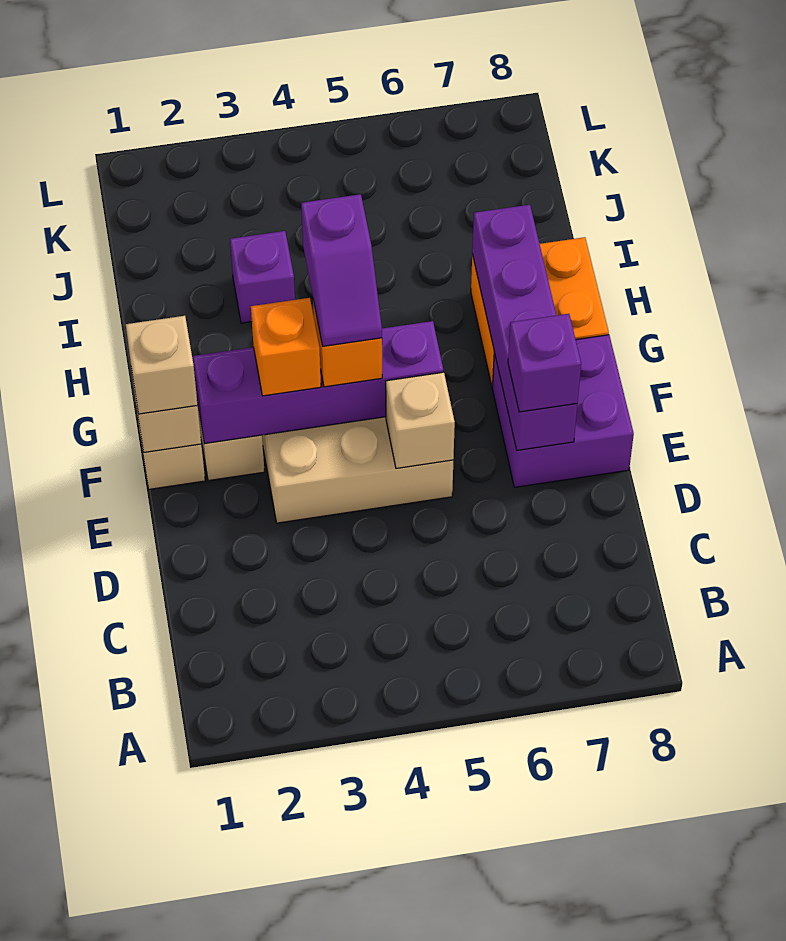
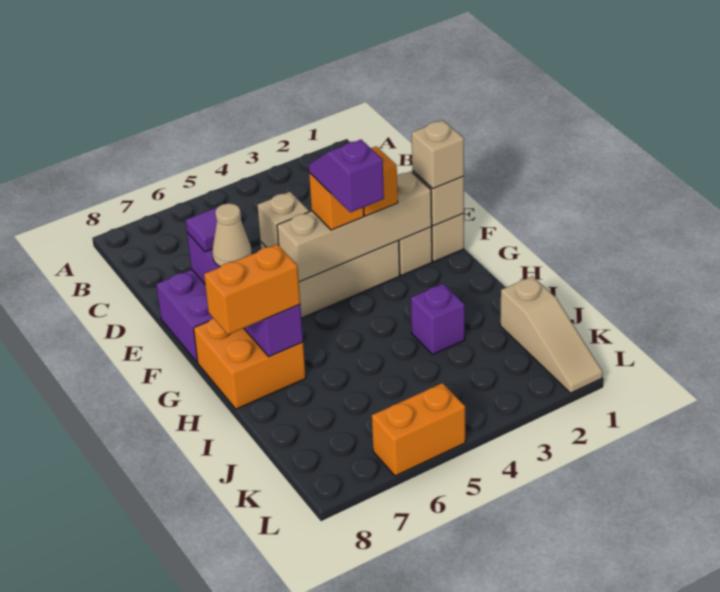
purple 1x1 brick [508,314,581,412] -> purple 1x1 tile [186,207,217,252]
purple 1x4 brick [192,321,443,444] -> tan 1x4 brick [277,171,432,282]
none -> tan 1x1 cone [212,203,252,266]
none -> orange 1x2 brick [204,244,300,335]
none -> tan 1x3 slope [500,276,603,393]
none -> orange 1x2 brick [372,383,465,476]

